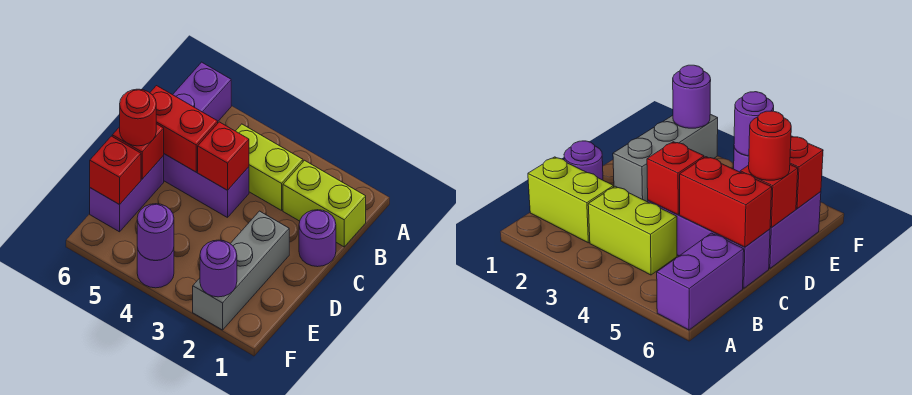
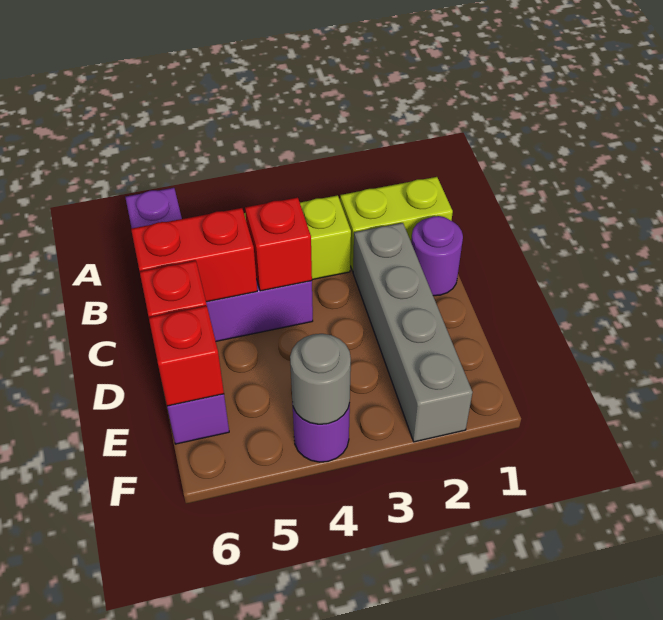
grey 1x3 brick [193,211,289,330] -> grey 1x4 brick [353,223,473,442]
red 1x1 round brick [120,89,156,146] -> none
purple 1x1 round brick [200,240,237,297] -> none
purple 1x1 round brick [137,204,174,261] -> grey 1x1 round brick [290,334,351,424]

